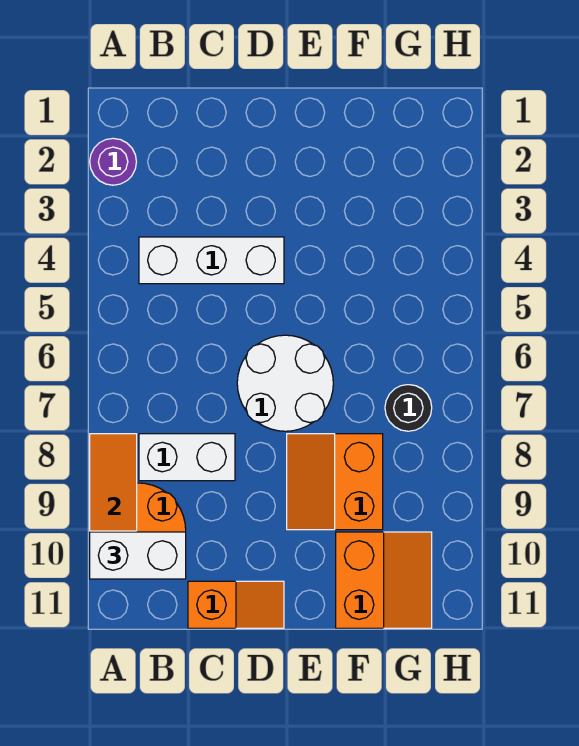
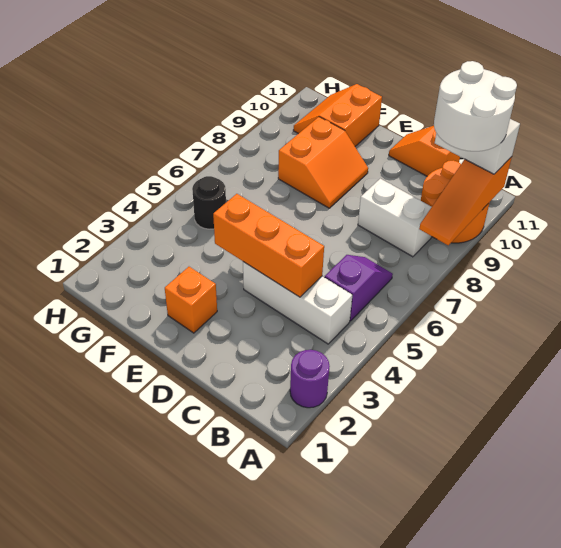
none -> purple 1x2 slope [325,255,393,321]
none -> orange 1x3 brick [213,194,324,297]
white 2x2 round brick [237,335,333,431] -> white 2x2 round brick moved to [434,61,517,151]
none -> orange 1x1 brick [165,267,217,333]
black 1x1 round brick [385,385,432,431] -> black 1x1 round brick moved to [192,176,226,229]

